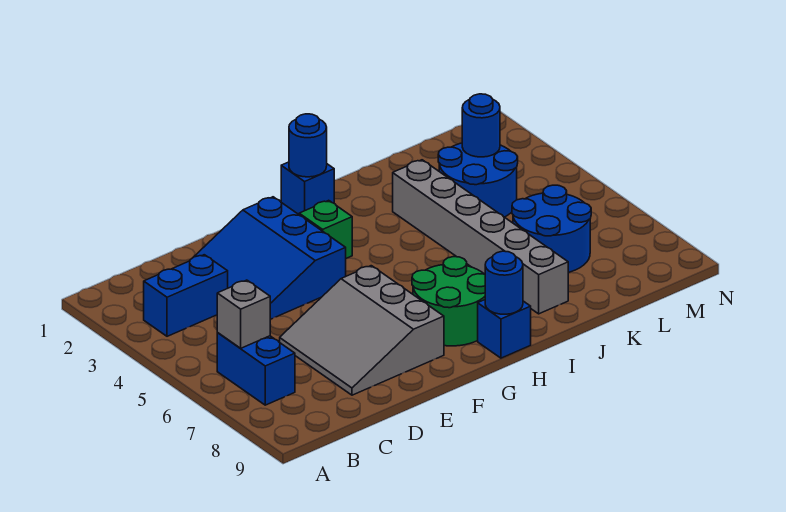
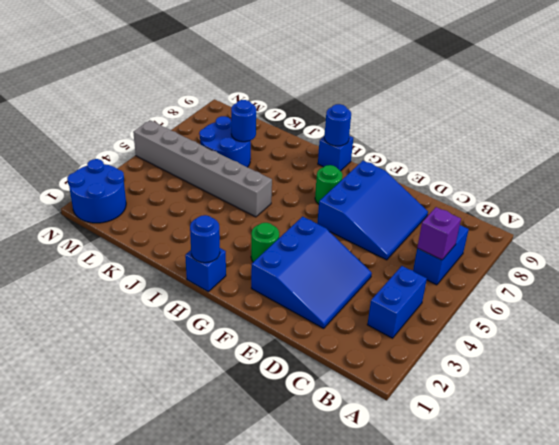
blue 1x2 brick [144,255,228,336] -> blue 1x2 brick turned to [367,266,427,338]
grey 1x1 brick [217,280,270,348] -> purple 1x1 brick [417,207,461,260]
grey 3x3 slope [280,266,444,395] -> blue 3x3 slope [317,161,428,260]
green 1x1 brick [299,200,352,259] -> green 1x1 round brick [251,223,279,262]
green 2x2 round brick [412,257,485,346] -> green 1x1 round brick [315,165,342,204]
grey 1x6 brick [393,160,568,314] -> grey 1x6 brick turned to [133,120,272,217]
blue 2x2 round brick [438,143,518,217] -> blue 2x2 round brick moved to [67,159,126,223]
blue 1x1 round brick [462,94,500,157] -> blue 1x1 round brick moved to [231,100,256,142]

